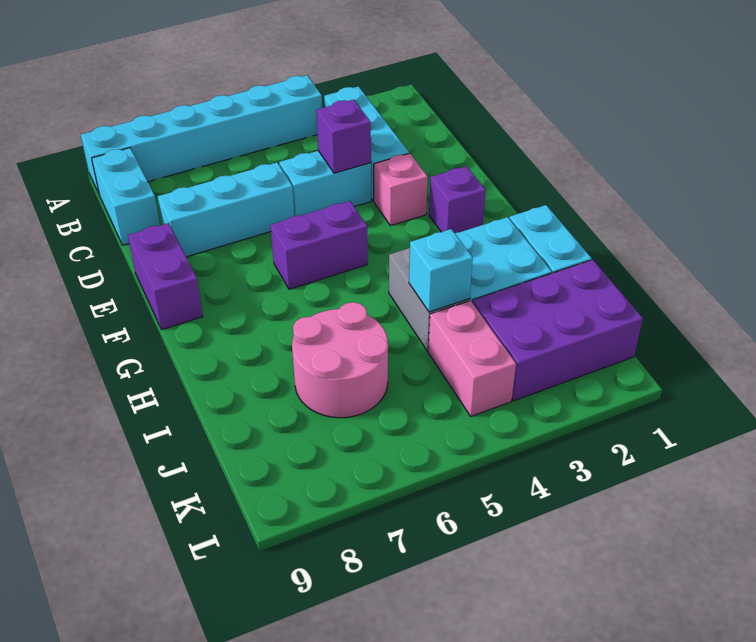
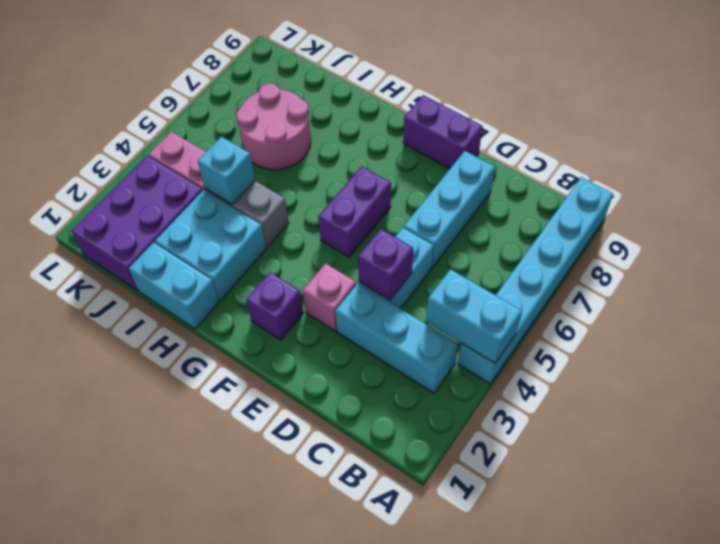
cyan 1x2 brick [92,148,160,245] -> cyan 1x2 brick moved to [426,269,522,363]

